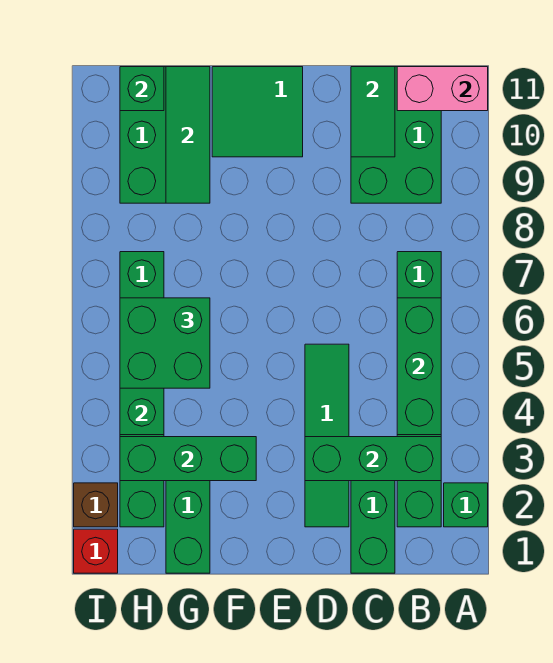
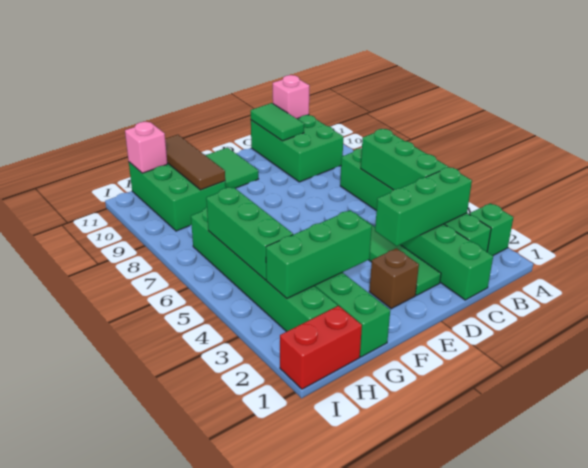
pink 1x2 brick [397,67,488,111] -> pink 1x1 brick [273,75,309,119]
green 2x2 brick [120,298,210,388] -> none
green 1x3 tile [166,67,210,203] -> brown 1x3 tile [165,135,225,190]
green 1x1 brick [120,67,164,111] -> pink 1x1 brick [125,122,167,173]
red 1x1 brick [74,529,118,573] -> red 1x2 brick [280,306,362,389]
brown 1x1 brick [74,483,118,527] -> brown 1x1 brick moved to [369,248,419,309]

